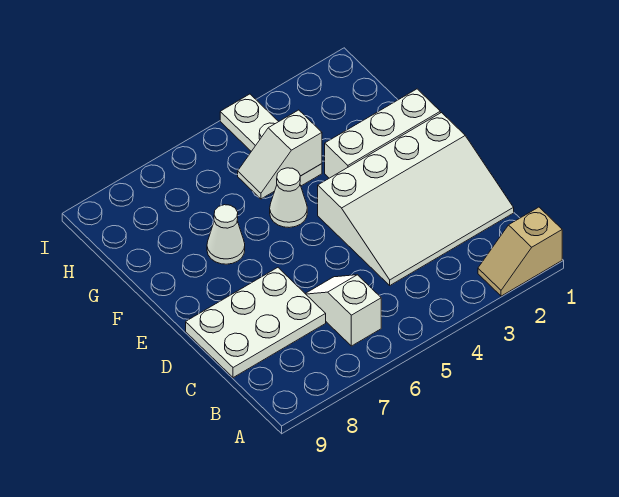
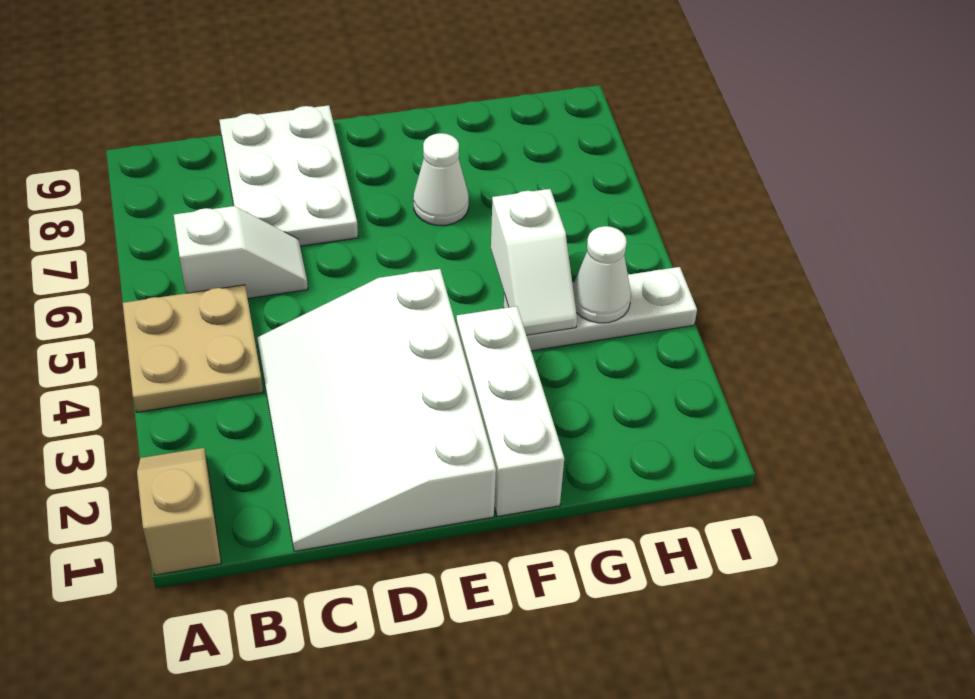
none -> tan 2x2 plate [123,285,263,412]
white 1x1 cone [270,168,307,228] -> white 1x1 cone moved to [573,226,631,323]
white 1x2 slope [238,110,322,199] -> white 1x2 slope turned to [491,189,577,335]

